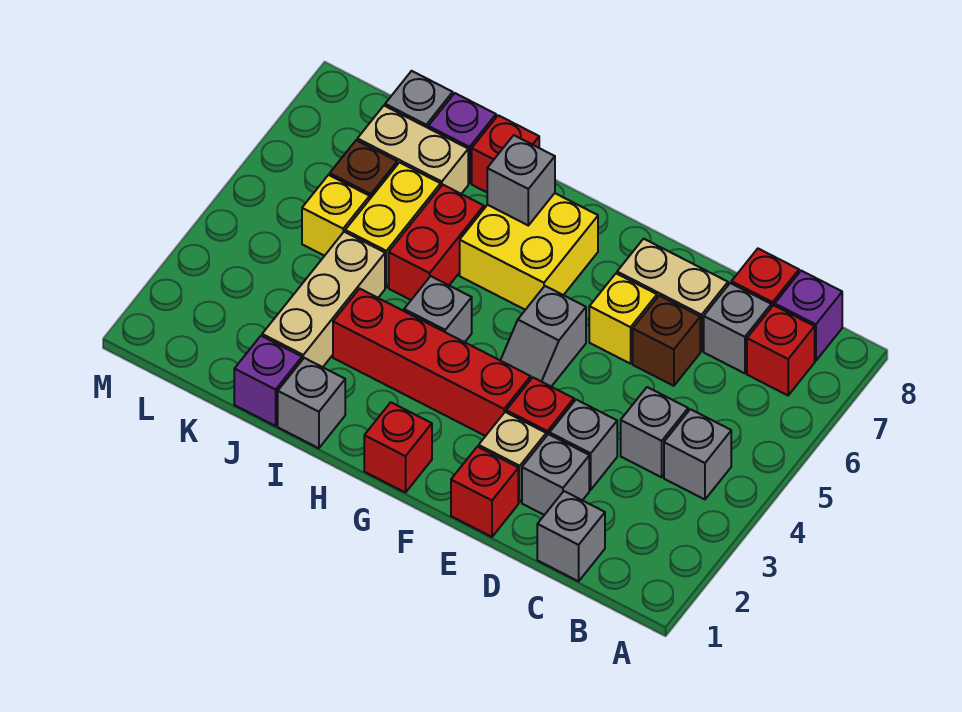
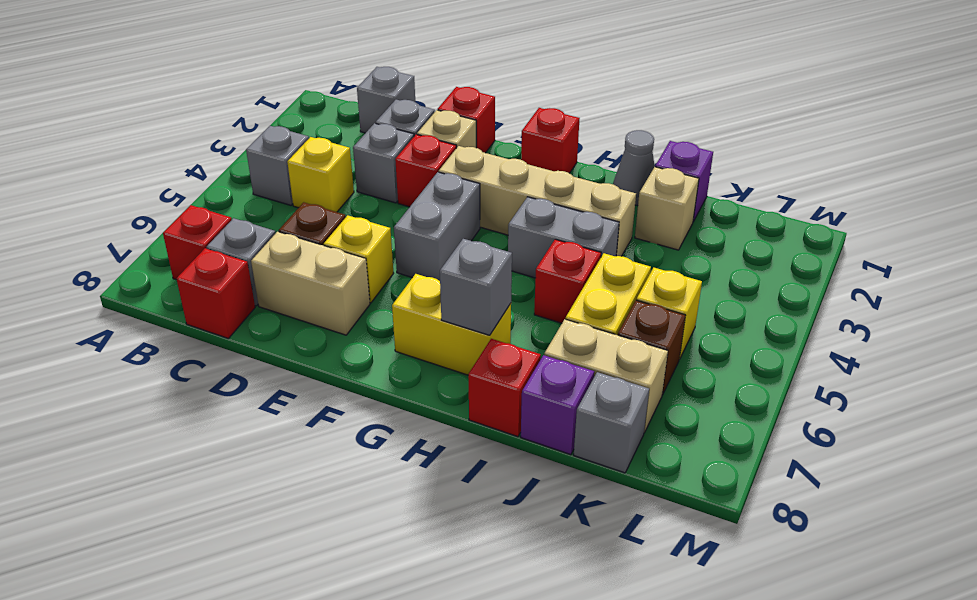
purple 1x1 brick [775,271,842,361] -> none
grey 1x1 brick [621,387,688,477] -> yellow 1x1 brick [287,137,354,212]
red 1x4 brick [333,289,531,436] -> tan 1x4 brick [439,146,636,256]
grey 1x2 slope [500,286,586,387] -> grey 1x2 brick [394,172,480,281]
yellow 2x2 brick [460,193,598,310] -> yellow 1x2 brick [392,274,511,375]
grey 1x1 brick [404,276,472,342] -> grey 1x2 brick [508,197,619,278]
grey 1x1 brick [278,358,345,448] -> grey 1x1 cone [613,130,655,205]
red 1x2 brick [389,185,484,300] -> red 1x1 brick [534,239,601,323]
tan 1x3 brick [262,232,385,367] -> tan 1x1 brick [635,167,699,250]

